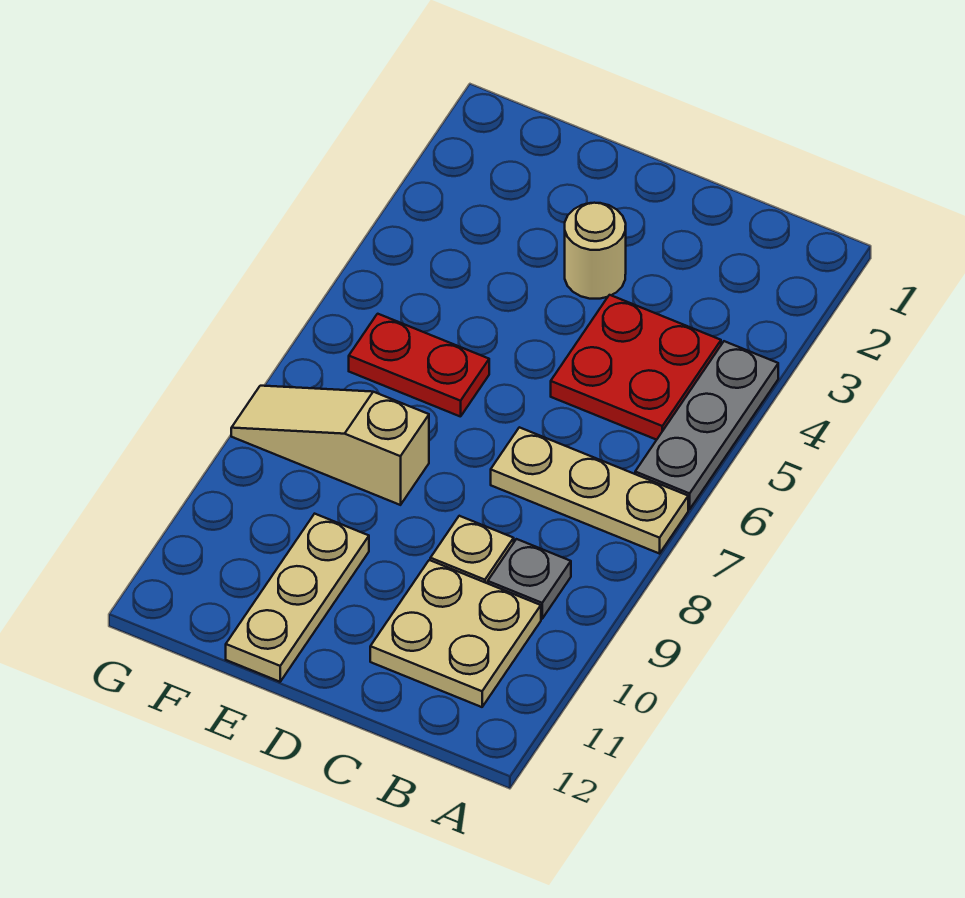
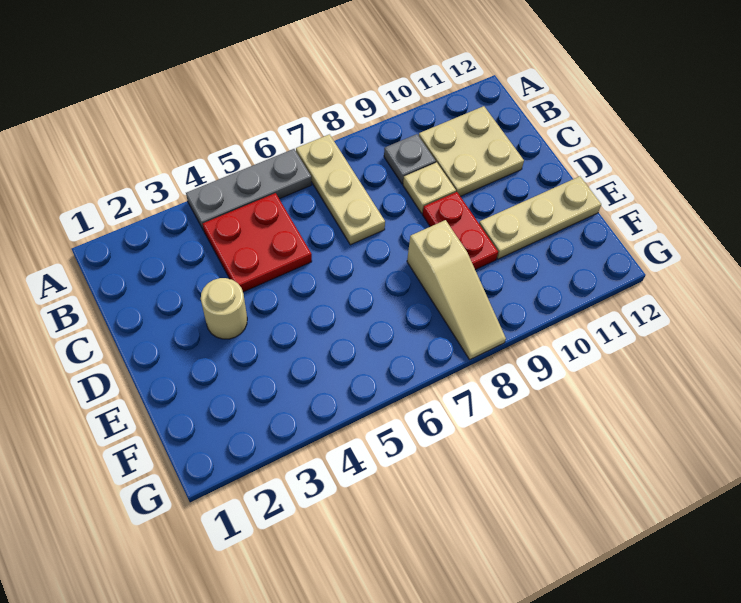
red 1x2 plate [349,314,489,417] -> red 1x2 plate moved to [423,192,498,270]

